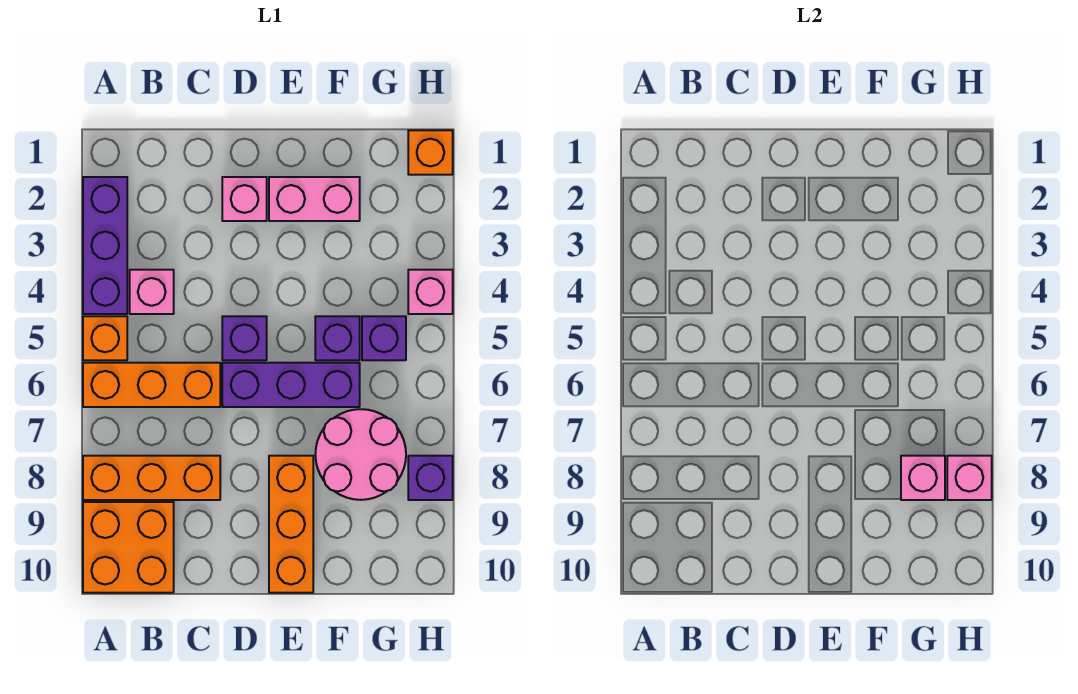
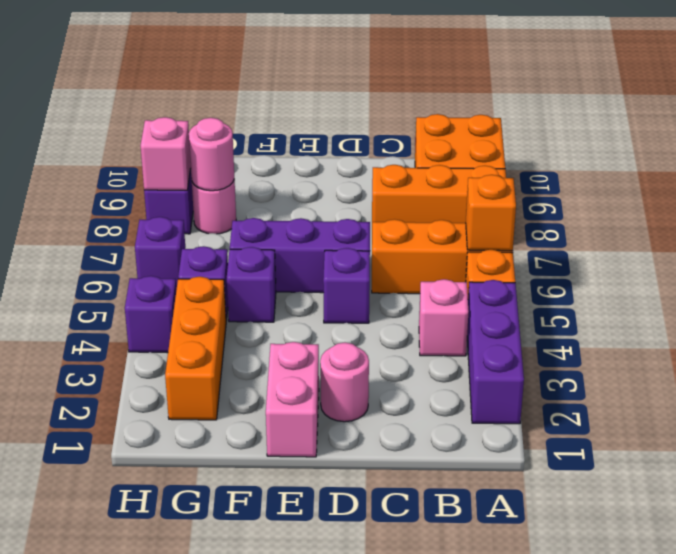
pink 1x1 brick [222,177,267,221] -> pink 1x1 round brick [320,343,369,422]
pink 1x2 brick [269,177,360,221] -> pink 1x2 brick turned to [266,342,319,457]
orange 1x3 brick [269,456,313,593] -> orange 1x3 brick moved to [165,277,226,420]
pink 2x2 round brick [315,409,406,500] -> pink 1x1 round brick [192,179,236,234]
pink 1x1 brick [901,456,945,500] -> pink 1x1 round brick [189,118,234,191]
orange 1x1 brick [408,130,453,175] -> orange 1x1 brick moved to [466,175,516,251]
pink 1x1 brick [408,270,453,314] -> purple 1x1 brick [125,276,176,353]
none -> purple 1x1 brick [135,217,185,290]

